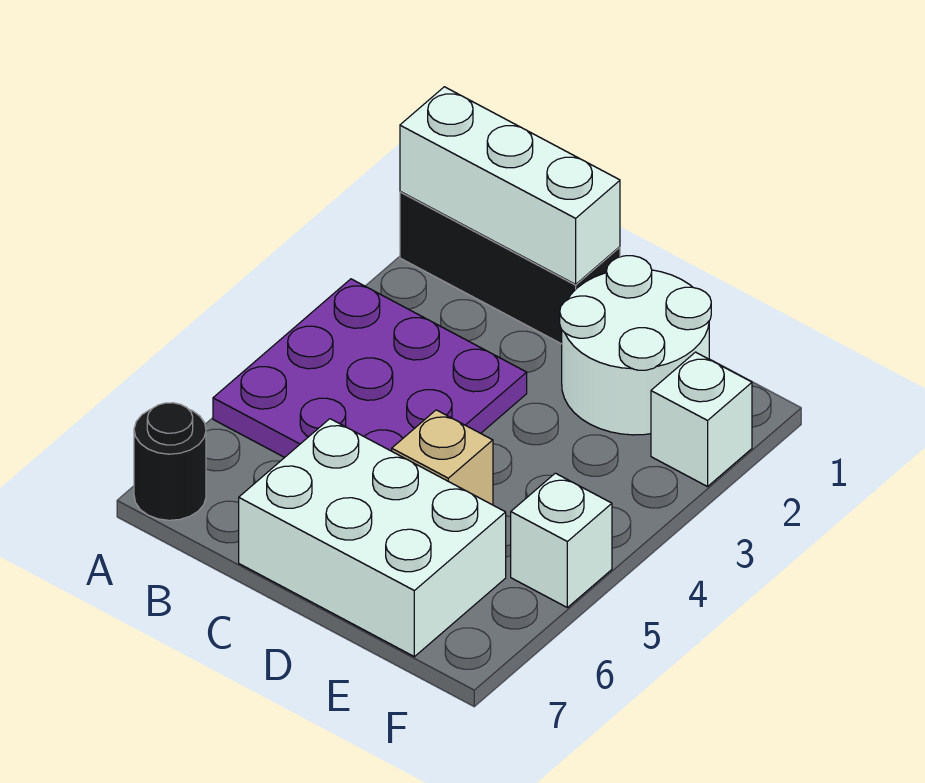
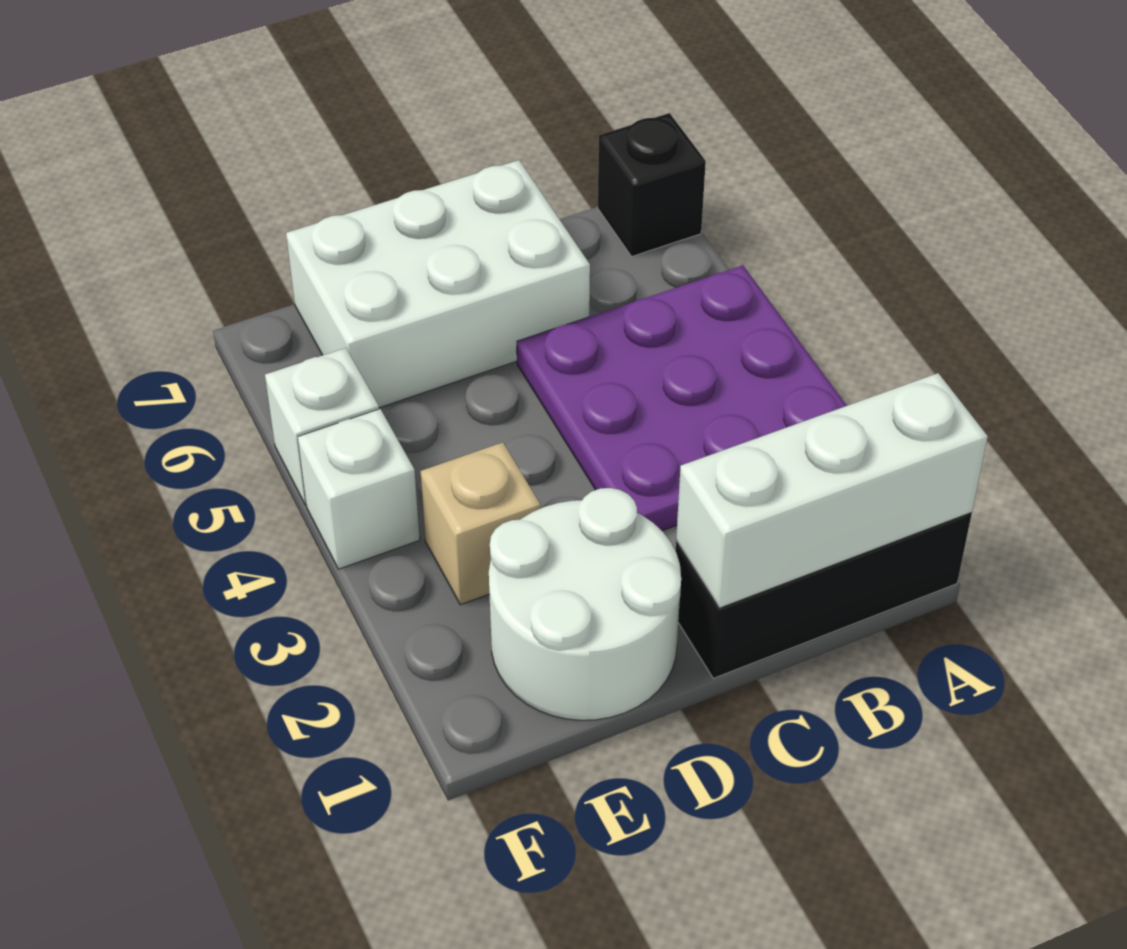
black 1x1 round brick [134,403,206,520] -> black 1x1 brick [598,113,706,256]
tan 1x1 brick [392,410,493,505] -> tan 1x1 brick moved to [421,442,541,605]
white 1x1 brick [651,352,752,487] -> white 1x1 brick moved to [298,409,420,569]

